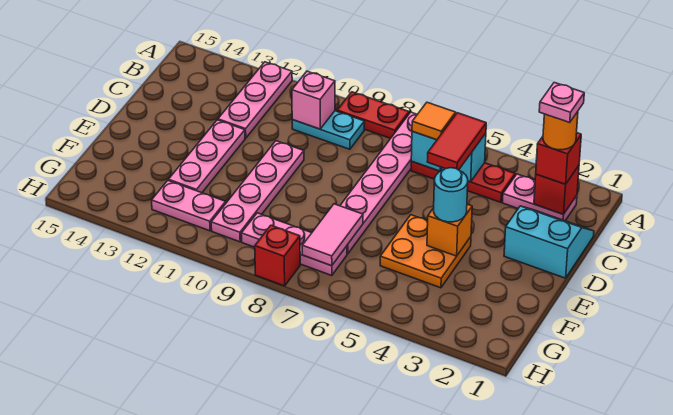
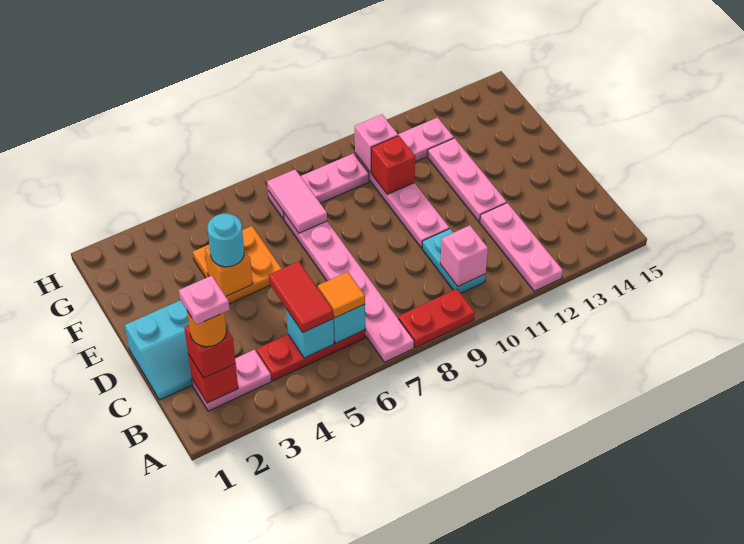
cyan 1x2 plate [292,111,365,149] -> cyan 1x2 plate turned to [422,229,486,293]
none -> pink 1x1 brick [355,115,398,173]
red 1x1 brick [255,225,300,286] -> red 1x1 brick moved to [371,136,415,194]

